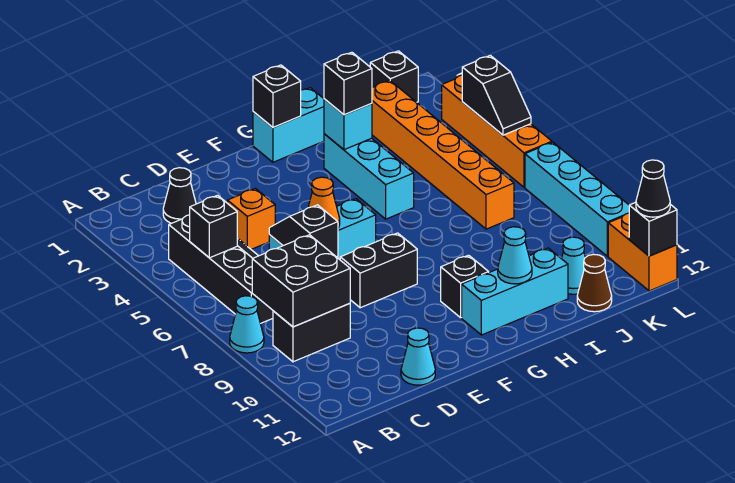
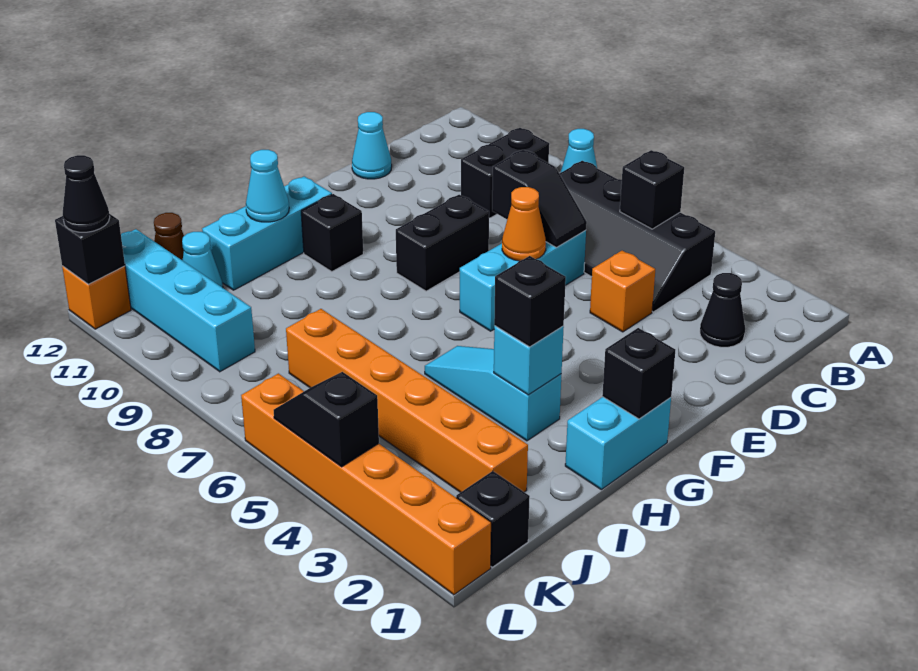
black 2x2 brick [252,235,350,327] -> none
cyan 1x3 brick [324,134,414,219] -> cyan 1x3 slope [425,346,561,441]
orange 1x4 brick [442,75,552,187] -> orange 1x6 brick [241,373,491,595]
cyan 1x4 brick [525,142,629,256] -> cyan 1x4 brick moved to [121,229,255,372]
orange 1x2 brick [608,213,677,291] -> orange 1x1 brick [62,266,131,329]

